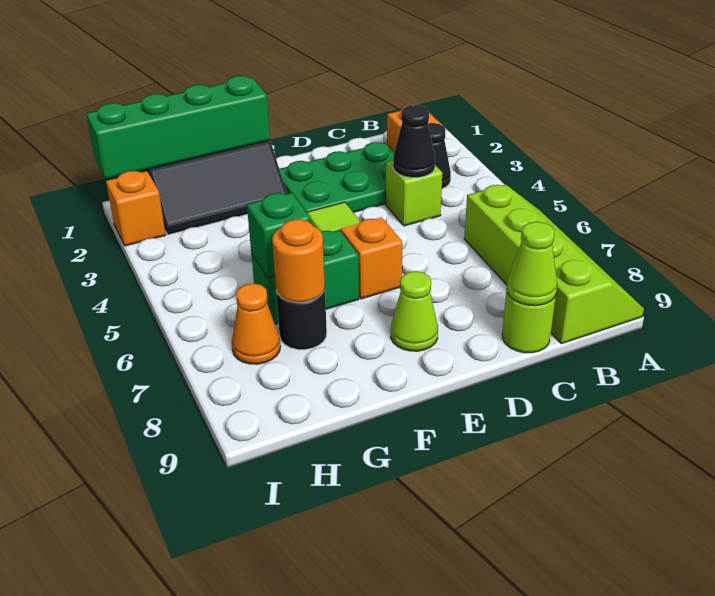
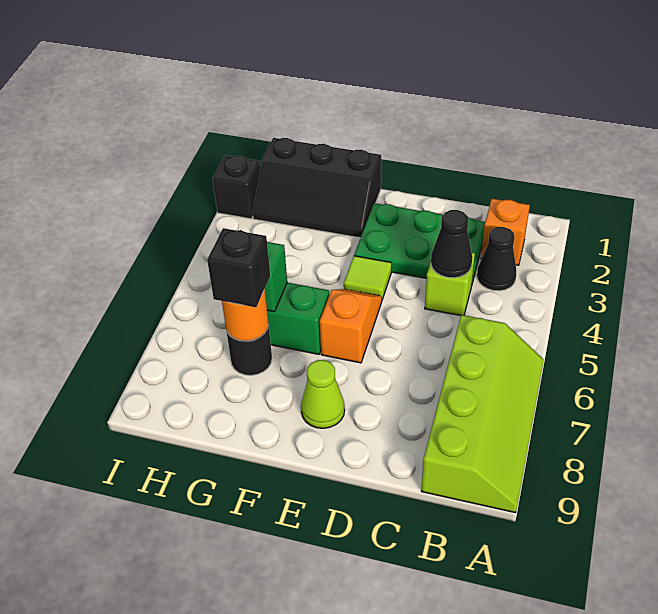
lime 1x1 round brick [502,289,556,353] -> none
lime 1x1 cone [507,222,557,306] -> none
green 1x4 brick [86,76,270,179] -> none
none -> black 1x1 brick [207,228,270,307]
orange 1x1 cone [232,283,280,364] -> none
orange 1x1 brick [106,171,166,246] -> black 1x1 brick [213,155,260,219]

